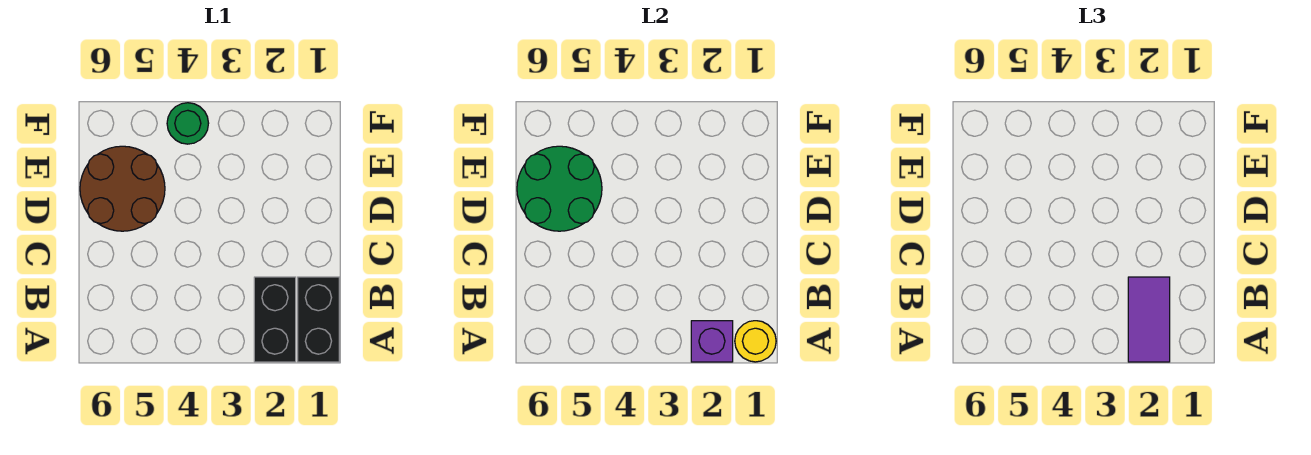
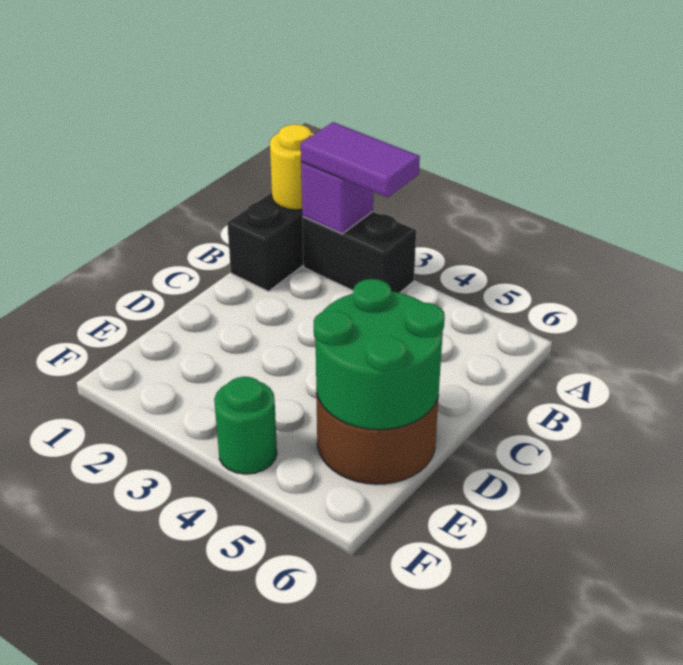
black 1x2 brick [254,277,296,362] -> black 1x2 brick turned to [302,212,416,293]
purple 1x2 tile [1128,277,1170,362] -> purple 1x2 tile turned to [301,122,420,197]

